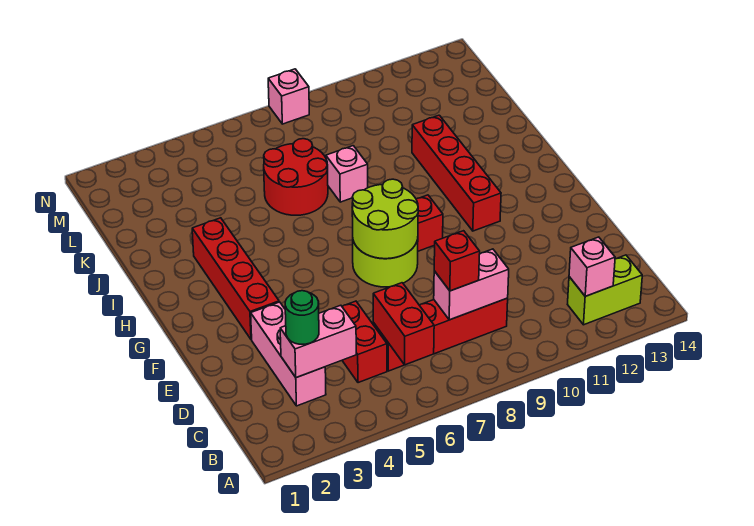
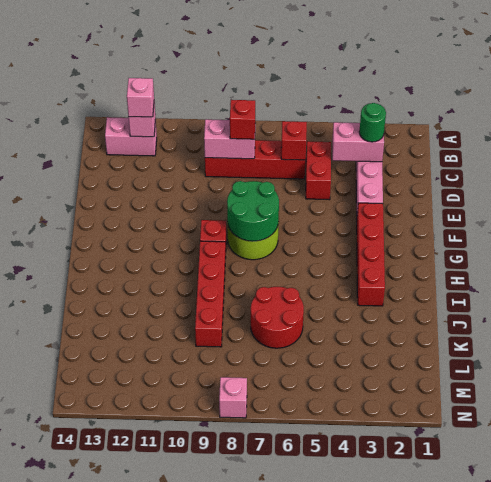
red 1x2 brick [373,283,434,365] -> red 1x1 brick [281,121,307,160]
lime 1x2 brick [567,255,642,325] -> pink 1x2 brick [105,117,157,156]
lime 2x2 round brick [352,179,418,259] -> green 2x2 round brick [227,181,279,241]
red 1x4 brick [412,115,501,231] -> red 1x4 brick moved to [195,241,225,347]
pink 1x1 brick [326,146,368,202] -> pink 1x1 brick moved to [127,78,154,117]

